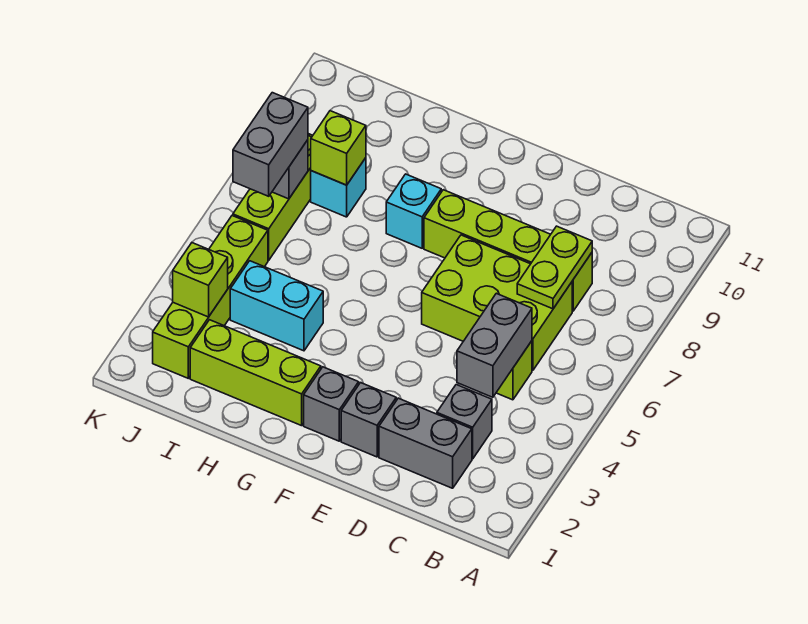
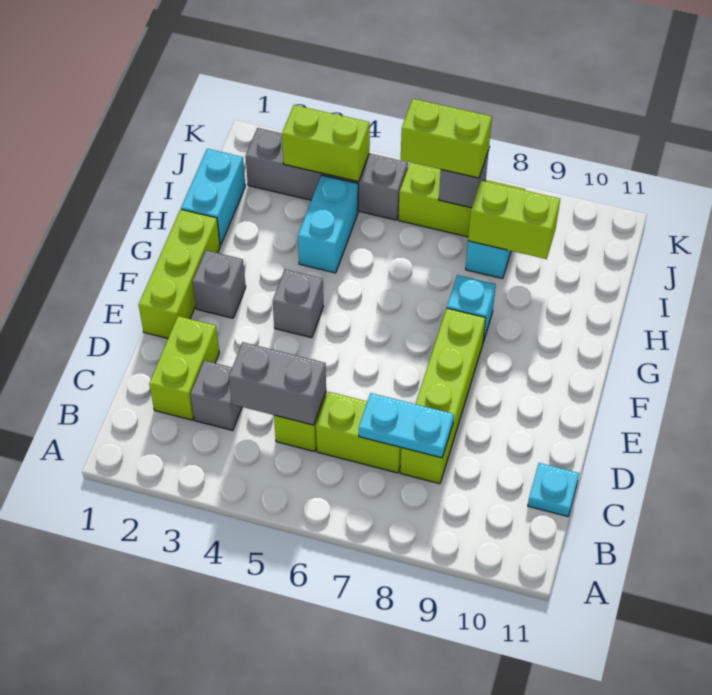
grey 1x2 brick [379,398,472,488] -> lime 1x2 brick [149,316,219,420]
lime 2x3 brick [422,235,572,370] -> lime 1x2 brick [316,392,401,473]
lime 1x2 plate [517,226,592,309] -> cyan 1x2 plate [359,393,454,458]
none -> cyan 1x1 plate [528,463,579,517]
grey 1x1 brick [341,383,396,457] -> grey 1x1 brick moved to [273,269,324,338]
lime 1x3 brick [190,320,321,426] -> lime 1x3 brick moved to [139,209,220,338]
none -> cyan 1x2 brick [181,149,245,245]
lime 1x1 brick [311,111,366,185] -> lime 1x2 brick [468,181,560,259]
lime 1x4 brick [153,216,268,378] -> grey 1x4 brick [245,128,408,220]
lime 1x1 brick [173,243,228,317] -> lime 1x2 brick [282,105,370,182]
grey 1x2 brick [233,93,308,196] -> lime 1x2 brick [401,99,492,178]

